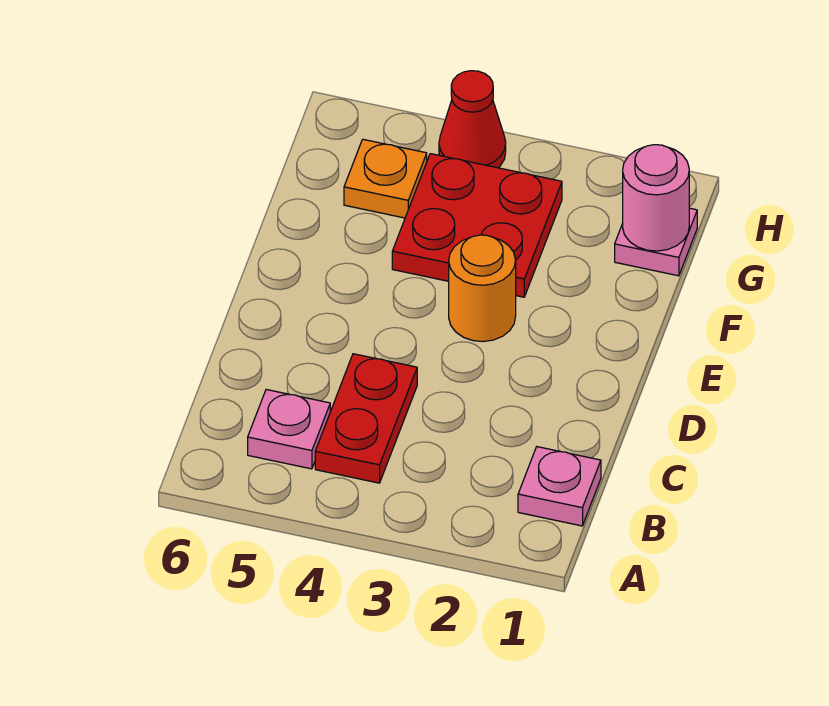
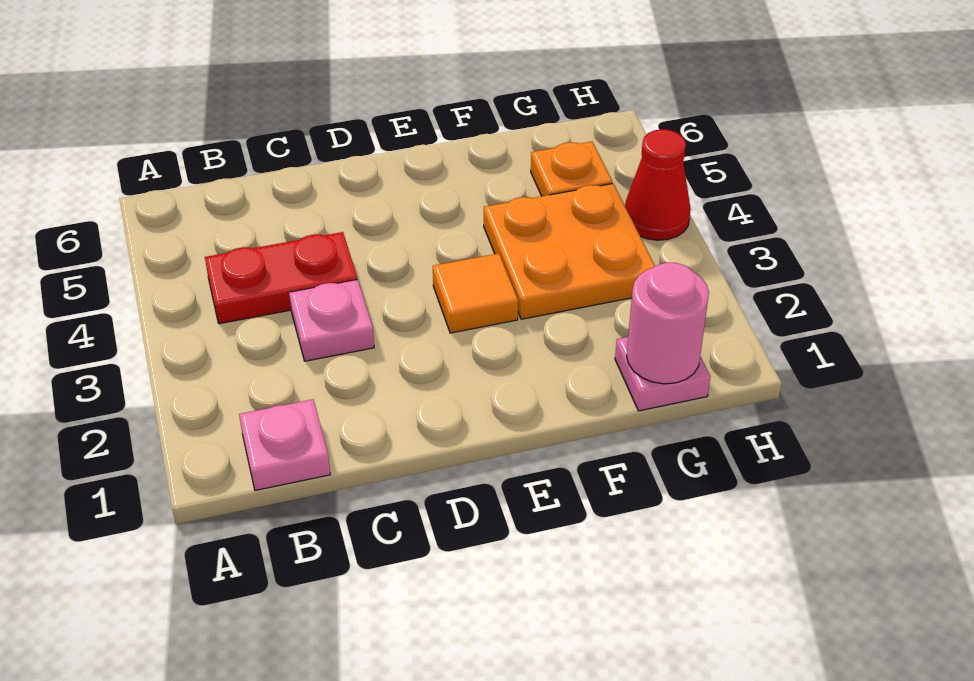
pink 1x1 plate [248,390,330,469] -> pink 1x1 plate moved to [289,280,374,361]
orange 1x1 round brick [449,235,516,342] -> orange 1x1 tile [433,253,518,333]
red 2x2 plate [392,154,562,297] -> orange 2x2 plate [484,184,655,319]

